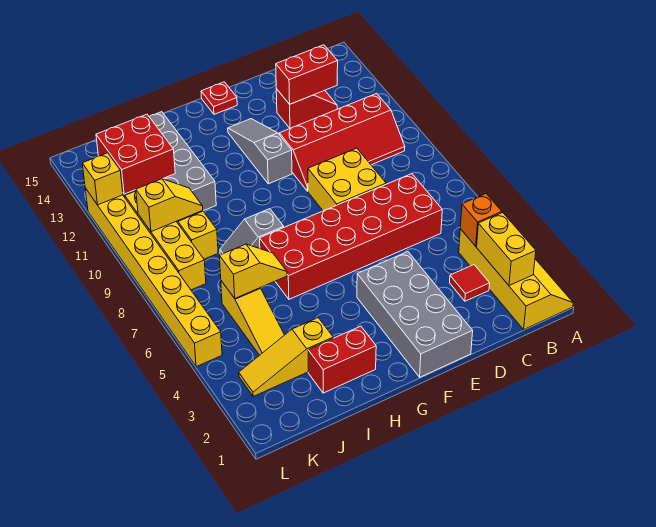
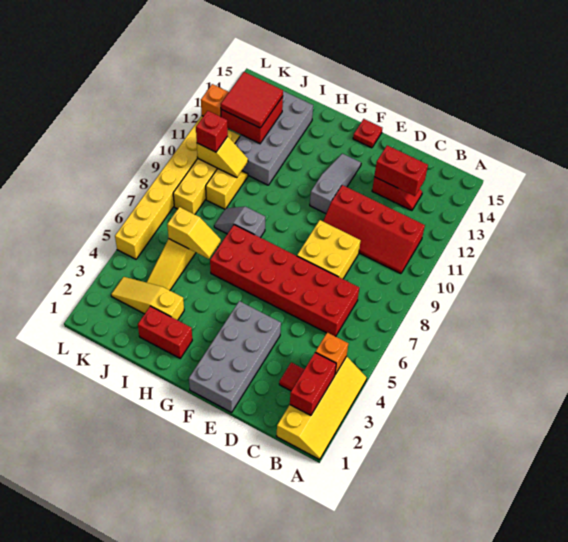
yellow 1x2 brick [477,213,536,286] -> red 1x2 brick [290,353,336,415]
none -> red 2x2 tile [221,72,283,128]
none -> red 1x1 brick [196,111,228,152]
yellow 1x1 brick [82,153,123,205] -> orange 1x1 brick [201,84,229,117]

